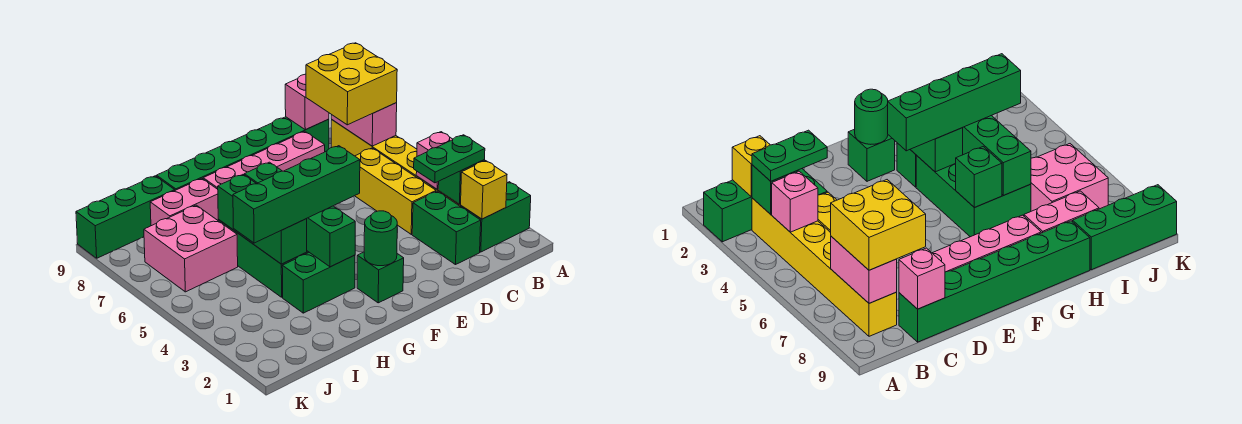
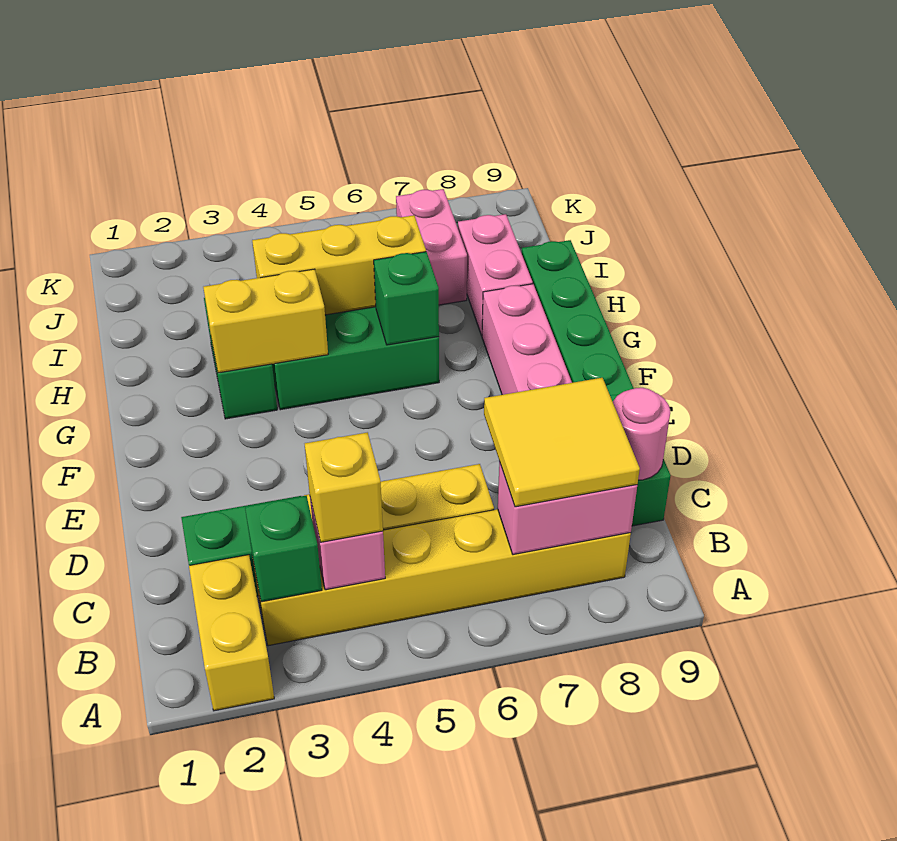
green 1x2 brick [461,182,531,252] -> yellow 1x2 brick [189,555,274,711]
yellow 1x1 brick [461,161,507,219] -> yellow 1x1 brick moved to [305,432,383,542]
green 1x2 plate [414,135,485,183] -> none
yellow 2x2 brick [306,43,397,125] -> yellow 2x2 tile [484,378,640,507]
pink 1x1 brick [285,74,329,130] -> pink 1x1 round brick [613,388,670,480]
green 1x1 brick [357,252,404,303] -> none
green 1x1 round brick [364,211,397,266] -> none
green 1x4 brick [233,146,360,243] -> none
green 1x2 brick [307,206,355,267] -> yellow 1x2 brick [203,269,328,373]
green 1x3 brick [218,175,307,264] -> yellow 1x3 brick [252,215,426,315]
pink 2x2 brick [144,205,238,292] -> pink 1x2 brick [396,189,467,305]
green 1x3 brick [76,176,175,258] -> none

